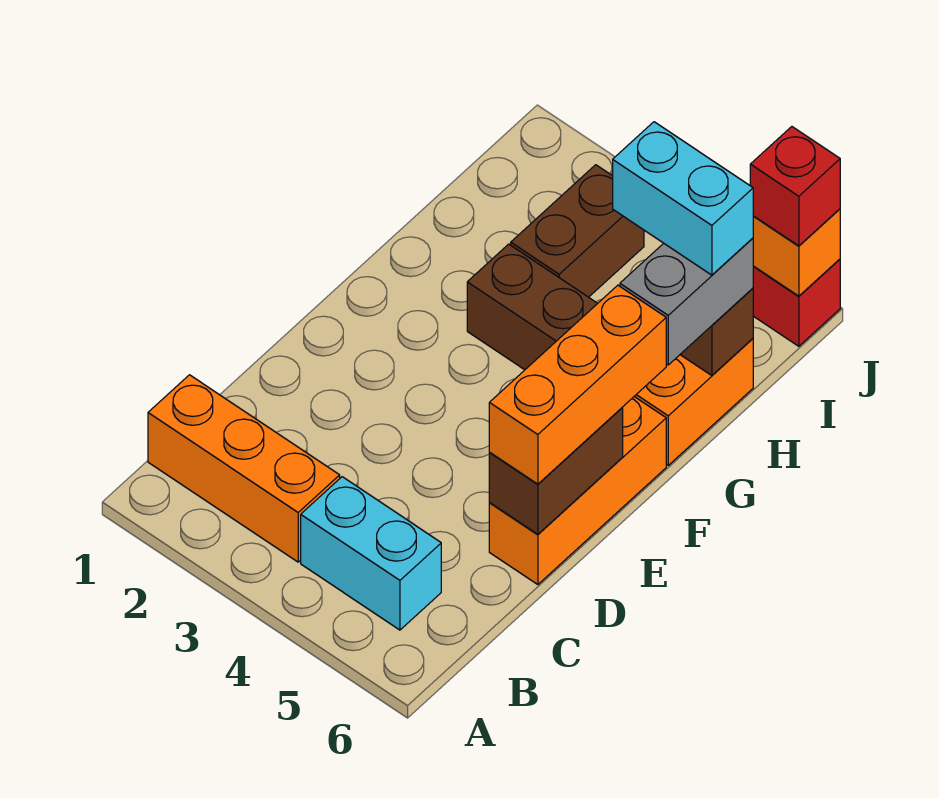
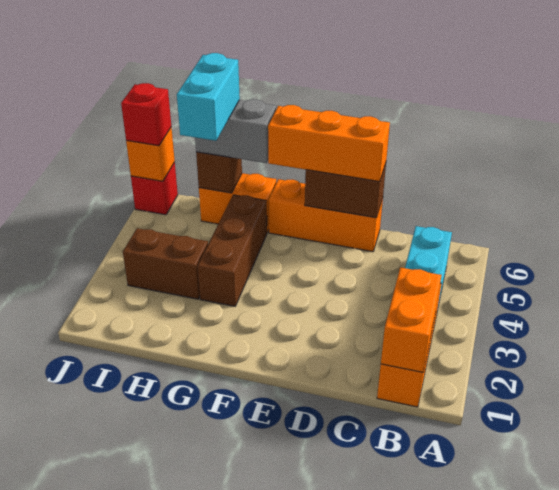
none -> orange 1x2 brick [381,267,441,372]

